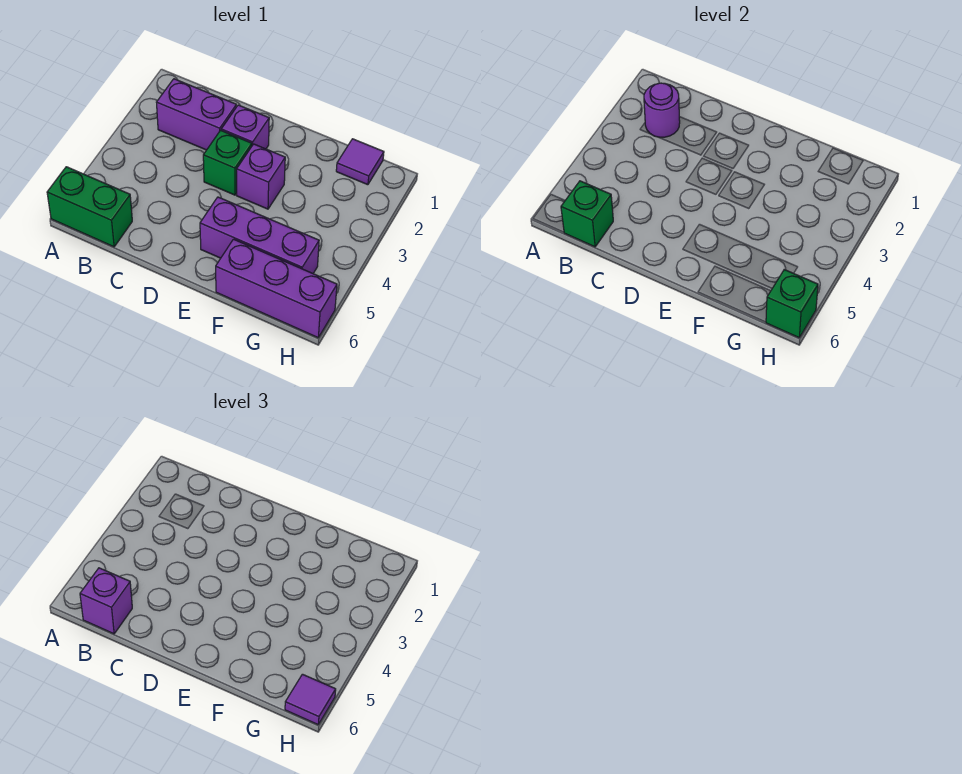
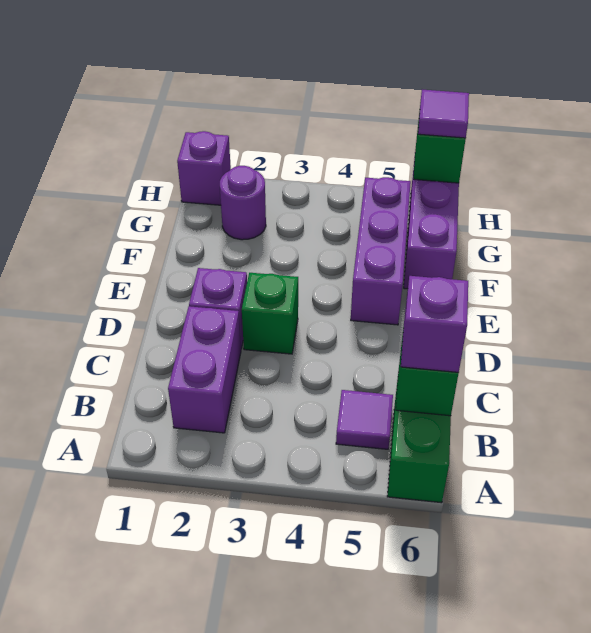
purple 1x1 round brick [644,83,680,137] -> purple 1x1 round brick moved to [220,166,266,240]
purple 1x1 brick [237,144,285,209] -> purple 1x1 brick moved to [177,131,231,205]
purple 1x1 tile [336,139,384,185] -> purple 1x1 tile moved to [336,390,393,449]

